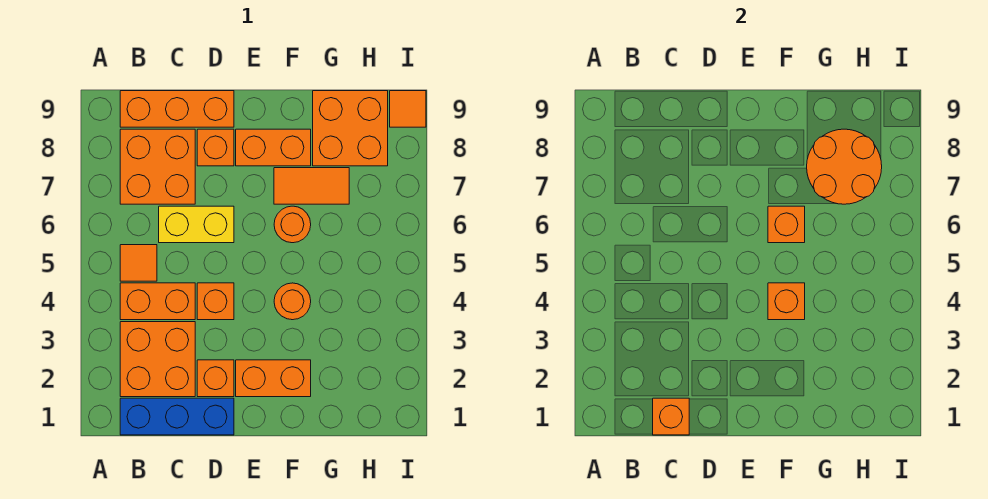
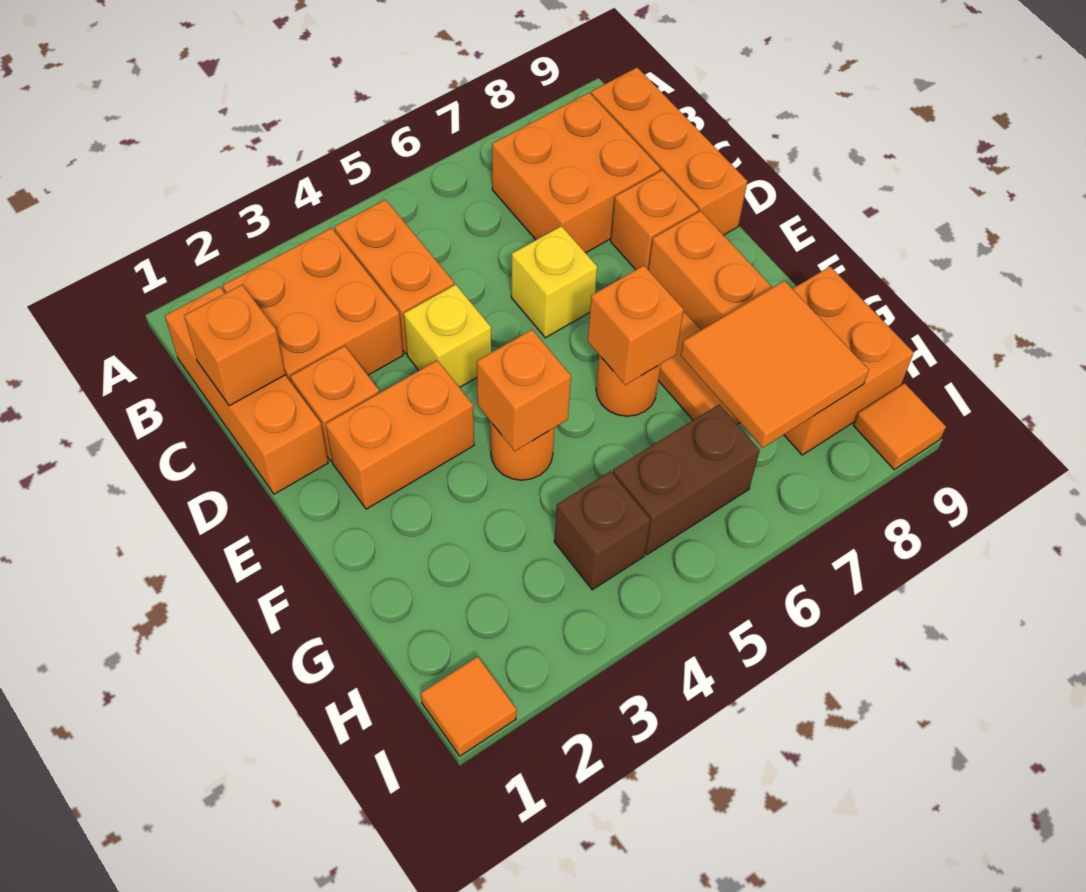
blue 1x3 brick [120,398,234,435] -> orange 1x3 brick [165,287,328,494]
orange 1x1 tile [120,245,157,281] -> orange 1x1 tile moved to [421,657,517,756]
yellow 1x2 brick [159,206,234,243] -> yellow 1x1 brick [511,226,597,338]
orange 1x1 brick [197,283,234,320] -> yellow 1x1 brick [404,284,491,387]
orange 1x2 brick [236,360,311,397] -> orange 1x2 brick turned to [326,360,474,509]
orange 2x2 round brick [807,129,882,204] -> orange 2x2 tile [681,281,869,448]
none -> brown 1x1 brick [554,471,650,590]
none -> brown 1x2 brick [613,405,760,555]

